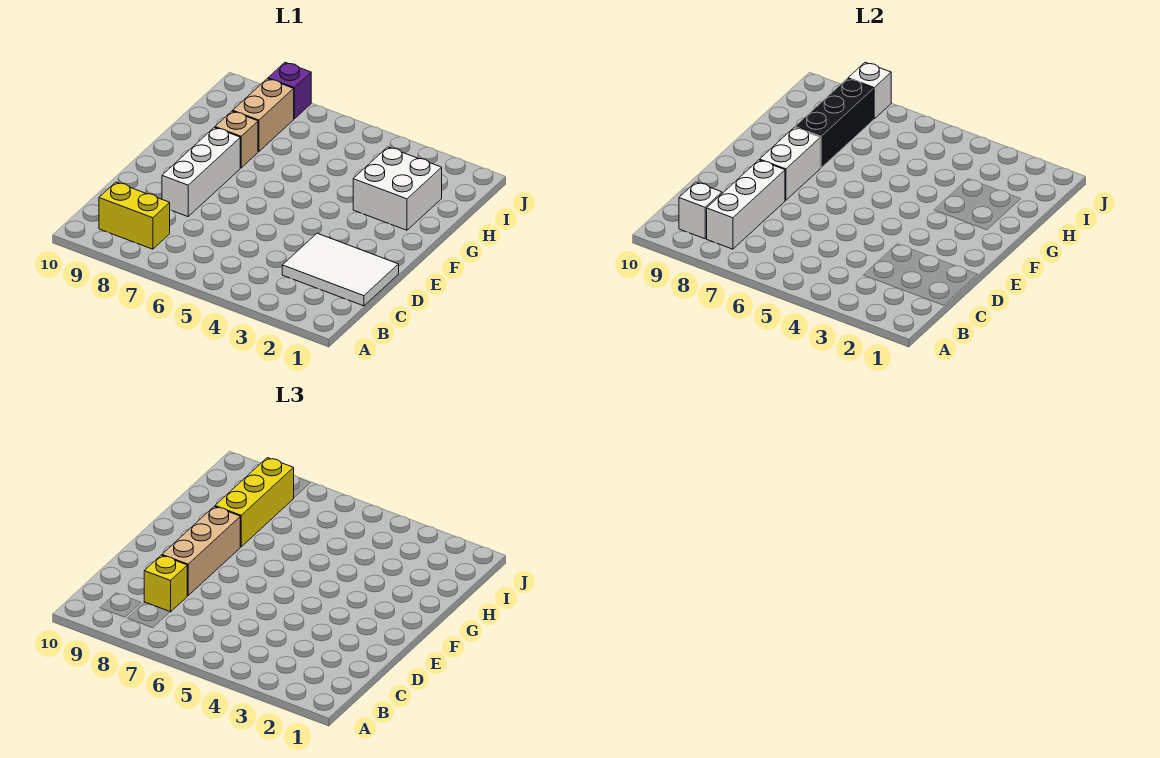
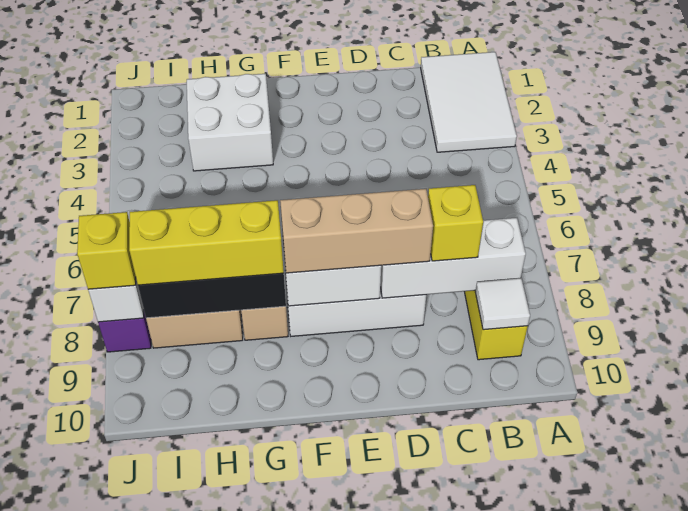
white 1x1 brick [679,182,722,239] -> white 1x1 tile [475,278,530,330]
white 2x3 tile [282,233,399,306] -> white 2x3 tile moved to [421,52,517,152]
none -> yellow 1x1 brick [77,212,136,289]

